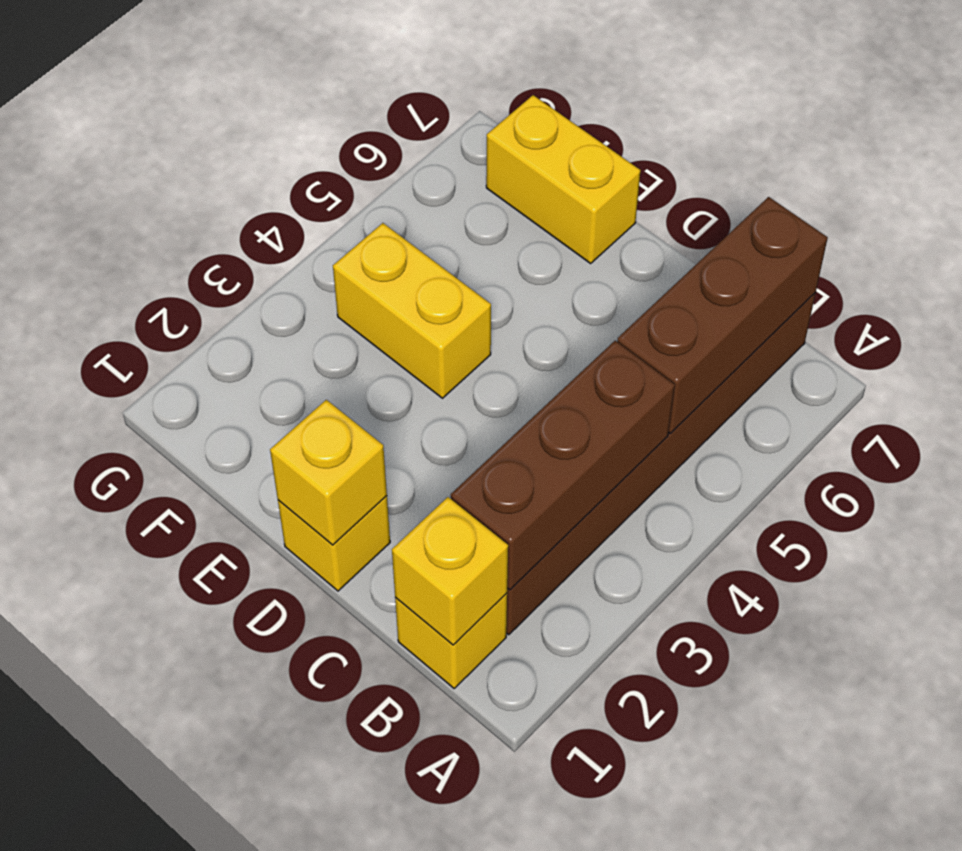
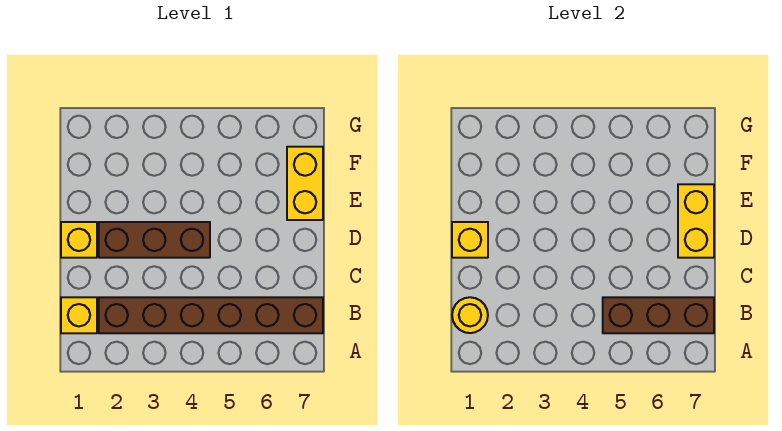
yellow 1x1 brick [392,497,508,645] -> yellow 1x1 round brick [452,297,488,333]
brown 1x3 brick [451,341,675,590] -> brown 1x3 brick moved to [99,222,210,258]
yellow 1x2 brick [333,223,491,398] -> yellow 1x2 brick moved to [678,184,714,258]

